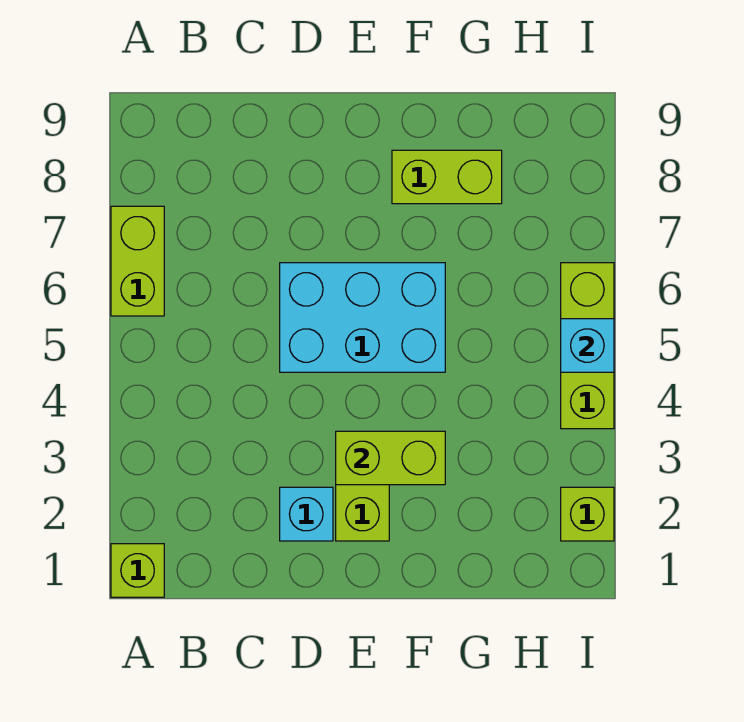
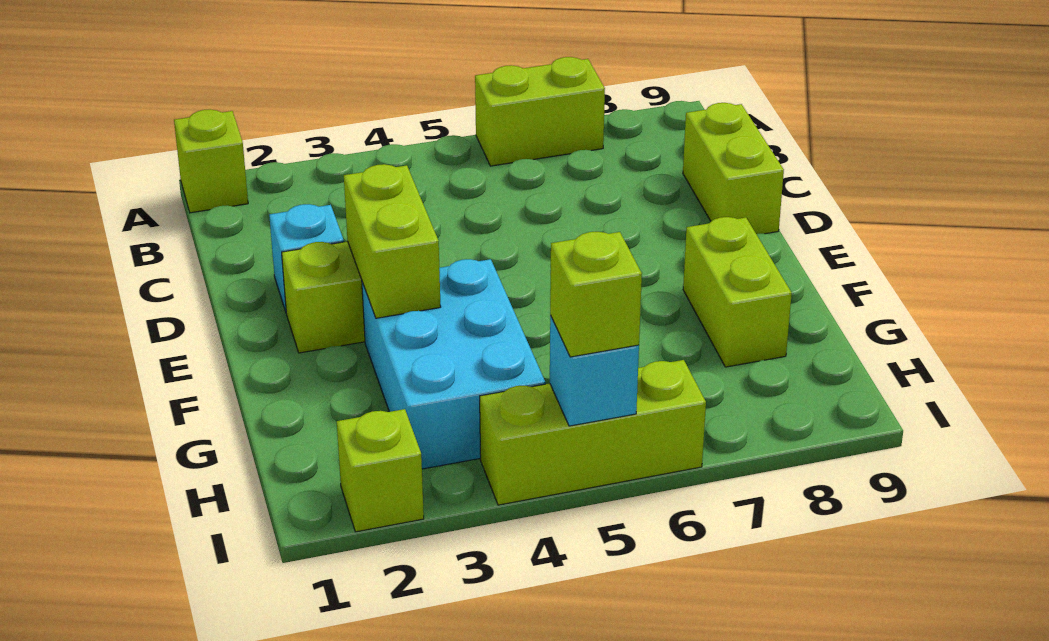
none -> lime 1x2 brick [683,103,784,234]
cyan 2x3 brick [280,263,445,372] -> cyan 2x3 brick moved to [362,259,545,469]
none -> lime 1x1 brick [550,232,642,357]

